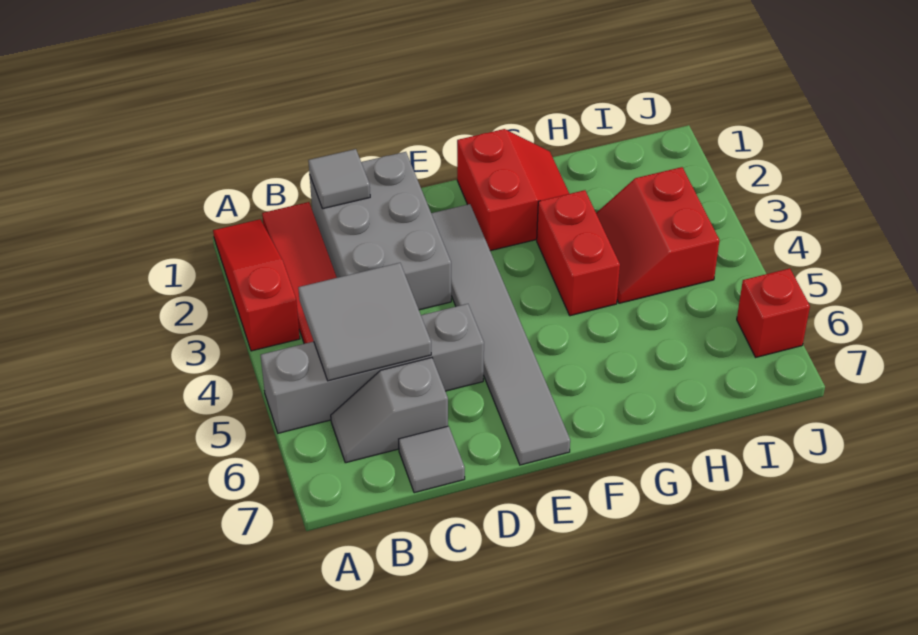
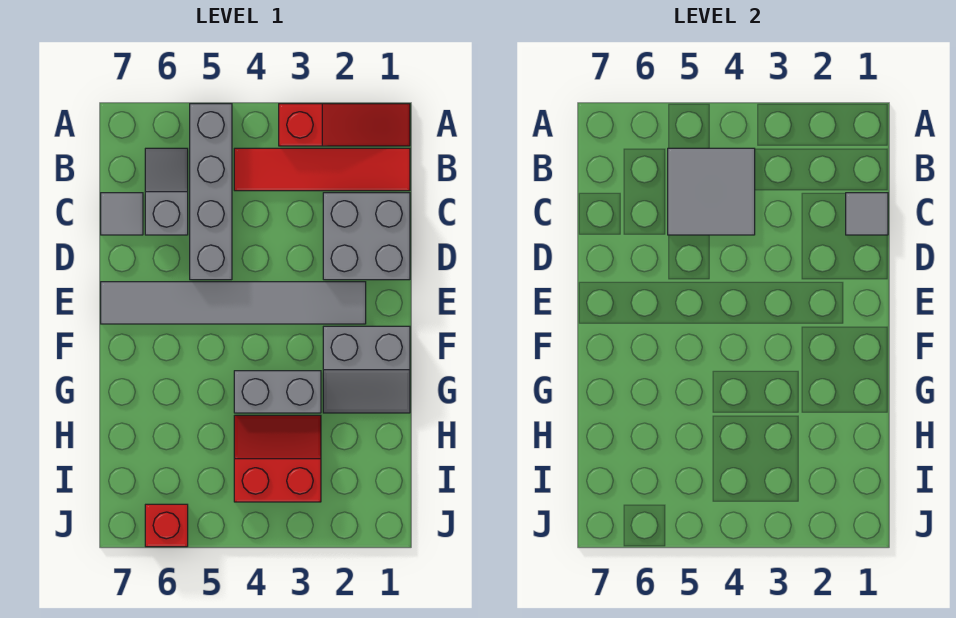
grey 2x3 brick [309,152,451,310] -> grey 2x2 brick [323,193,410,280]
red 2x2 slope [457,129,569,251] -> grey 2x2 slope [323,326,410,413]
red 1x2 brick [537,190,620,316] -> grey 1x2 brick [234,371,321,413]

